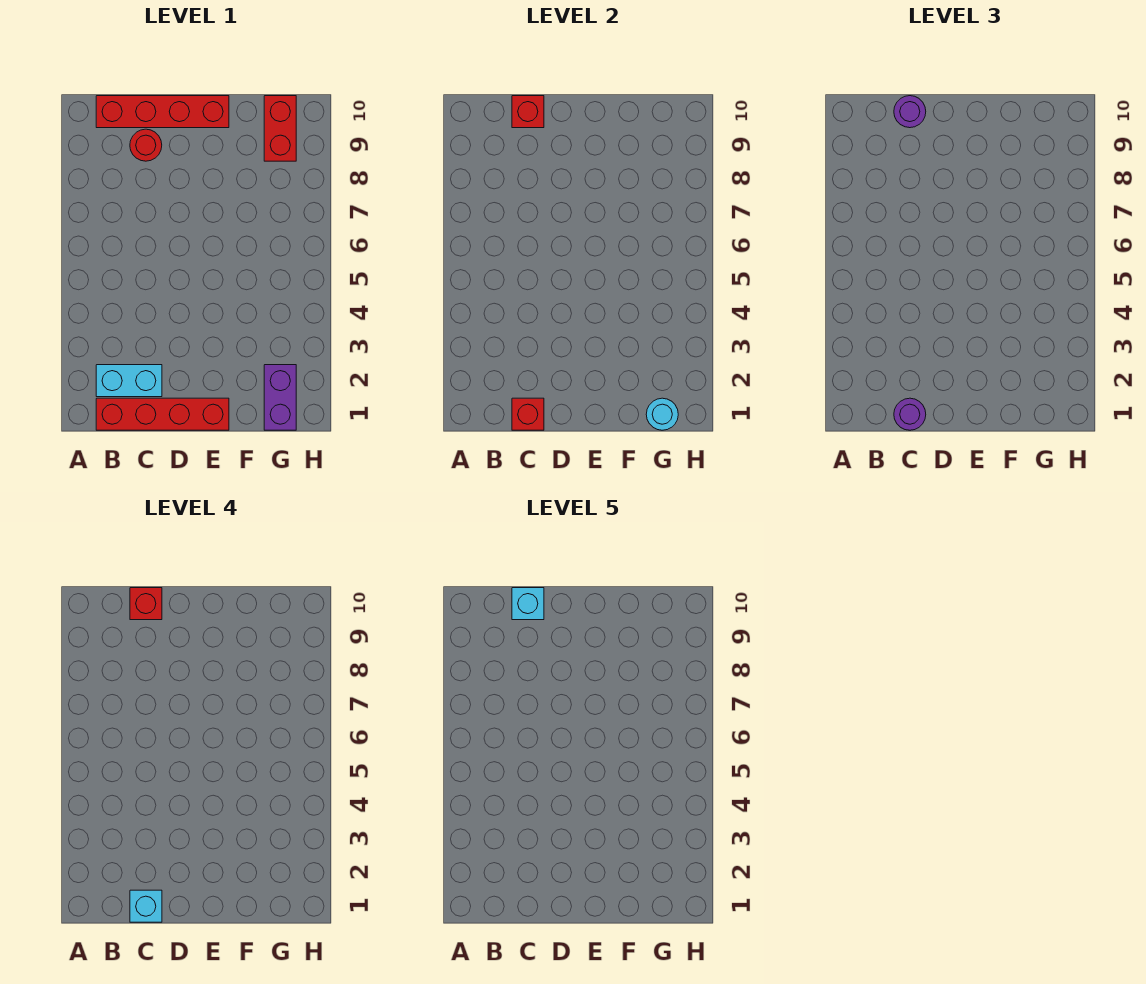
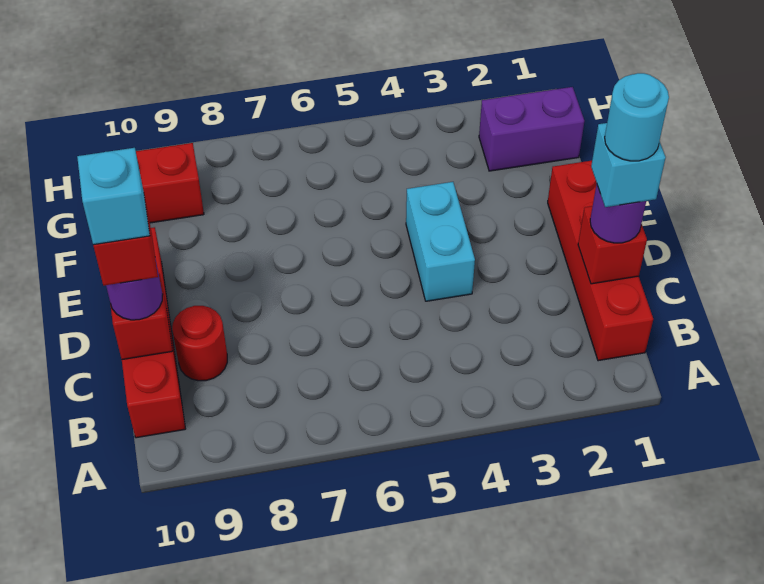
cyan 1x2 brick [96,365,162,397] -> cyan 1x2 brick moved to [406,182,475,301]
cyan 1x1 round brick [646,398,678,430] -> cyan 1x1 round brick moved to [605,73,669,161]

